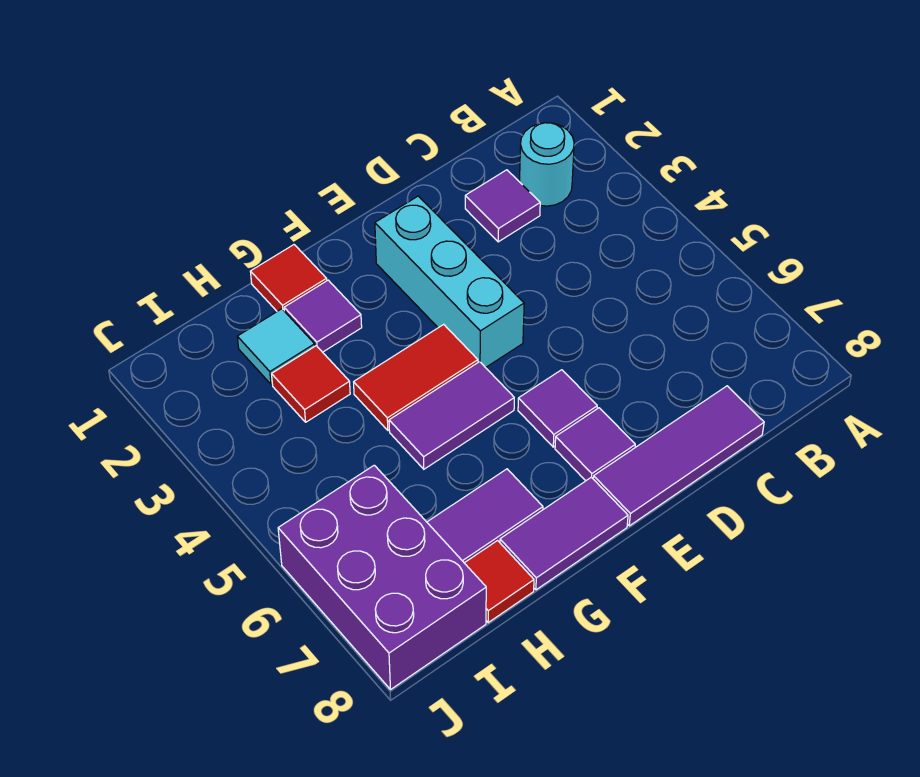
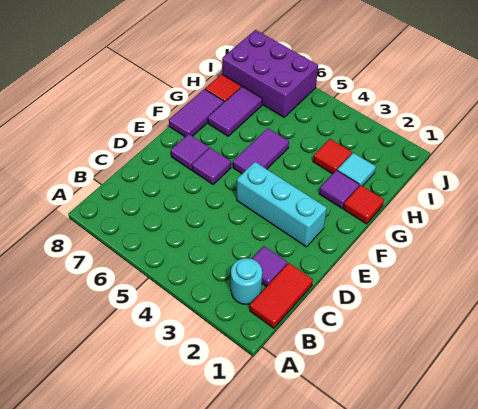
purple 1x3 tile [593,386,764,526] -> none
red 1x2 tile [354,324,478,430] -> red 1x2 tile moved to [250,263,313,328]

